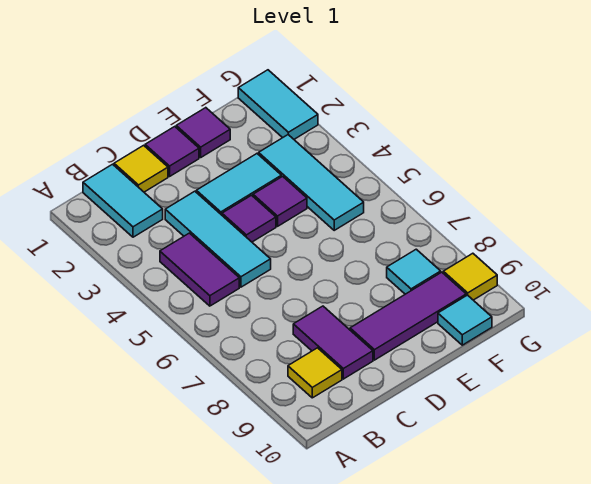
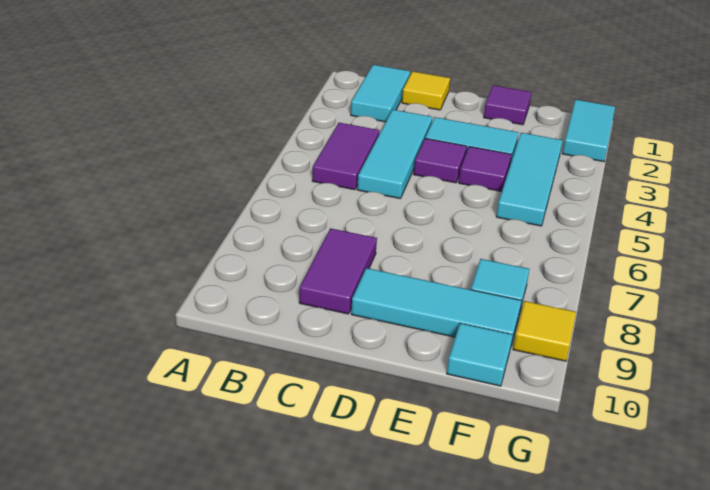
yellow 1x1 tile [288,348,342,398] -> none
purple 1x1 tile [145,127,199,176] -> none
purple 1x3 tile [350,272,466,360] -> cyan 1x3 tile [351,268,521,345]

